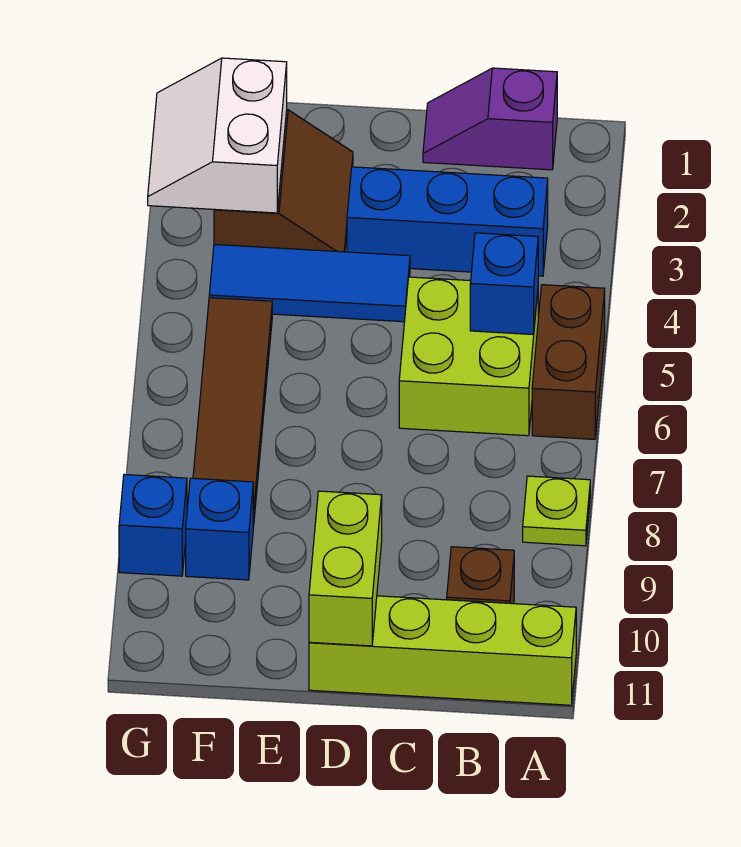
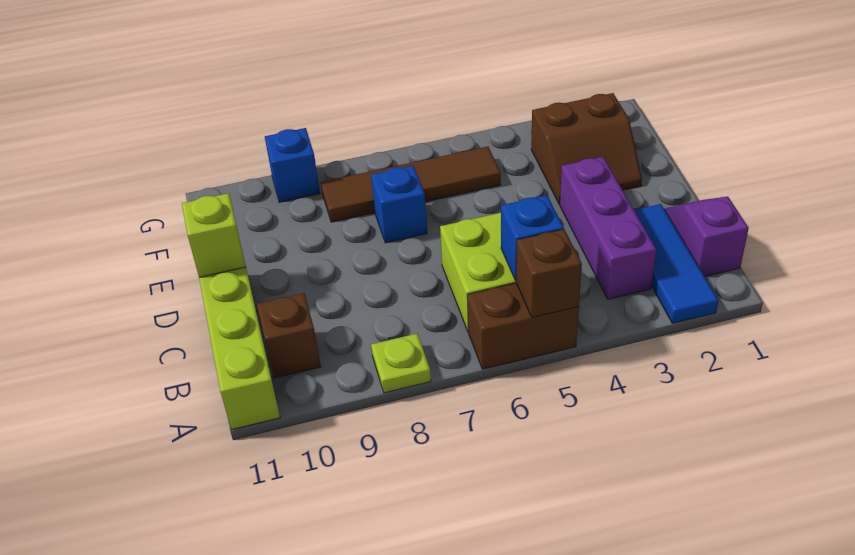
none -> brown 1x1 brick [516,229,582,317]
blue 1x3 brick [347,167,548,276] -> purple 1x3 brick [560,157,656,299]
blue 1x3 tile [209,244,410,322] -> blue 1x3 tile moved to [634,204,719,323]
lime 1x2 brick [309,491,382,646] -> lime 1x1 brick [182,193,246,277]
white 2x2 slope [148,58,287,213] -> none
blue 1x1 brick [186,478,253,580] -> blue 1x1 brick moved to [371,166,427,243]

